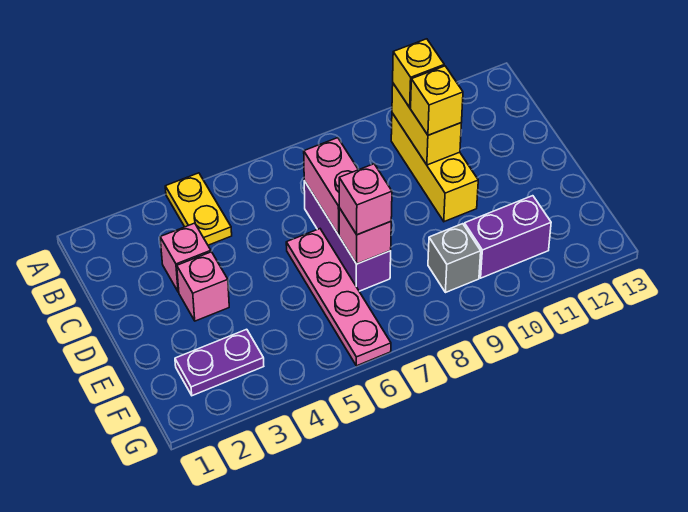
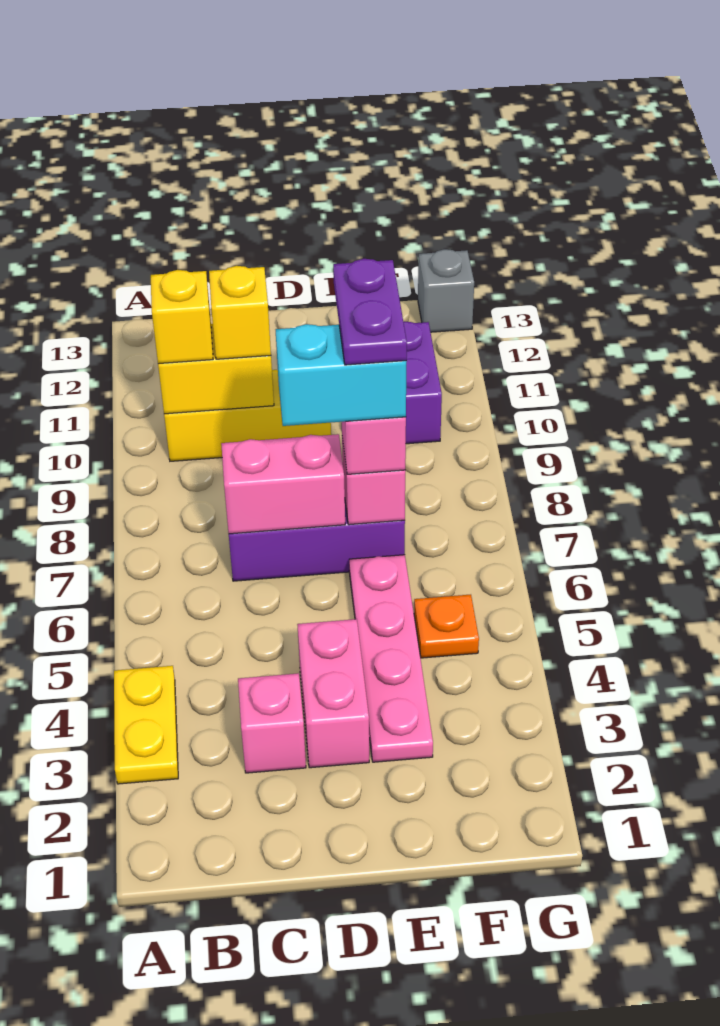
yellow 1x2 plate [165,173,232,245] -> yellow 1x2 plate turned to [114,666,178,784]
pink 1x1 brick [177,252,229,321] -> pink 1x2 brick [297,619,369,768]
pink 1x4 plate [286,229,391,366] -> pink 1x4 plate turned to [349,555,433,762]
none -> cyan 1x2 brick [276,324,407,426]
purple 1x2 plate [175,329,264,396] -> purple 1x2 plate moved to [333,259,407,365]
none -> orange 1x1 plate [414,595,479,658]
grey 1x1 brick [428,224,481,293] -> grey 1x1 brick moved to [418,249,474,332]

